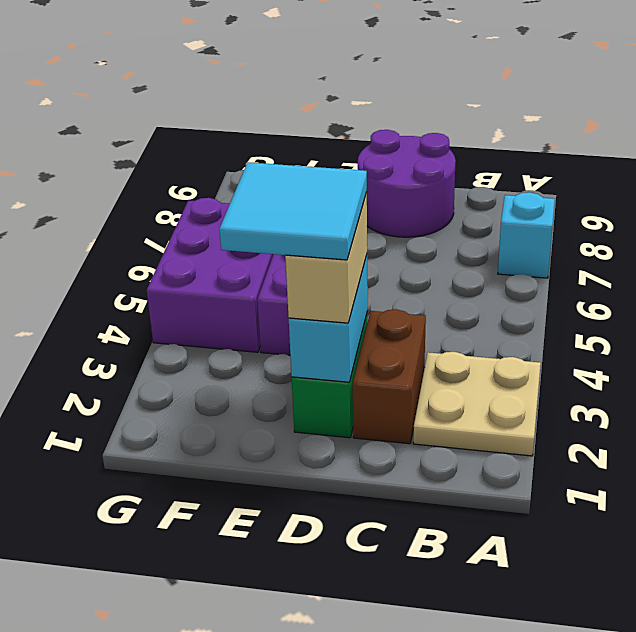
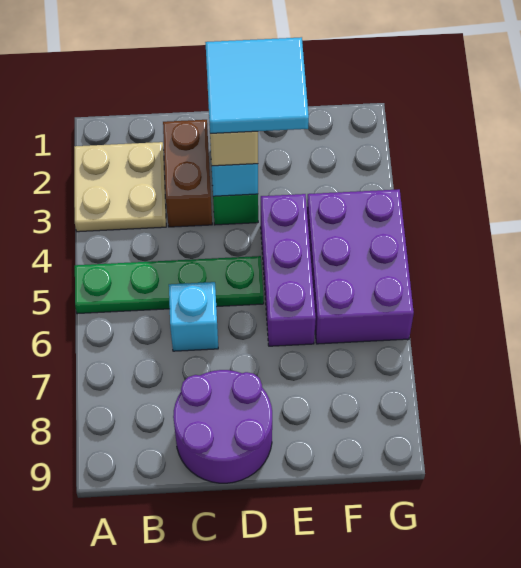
none -> green 1x4 plate [75,256,264,314]
cyan 1x1 brick [498,192,555,278] -> cyan 1x1 brick moved to [169,282,218,351]

